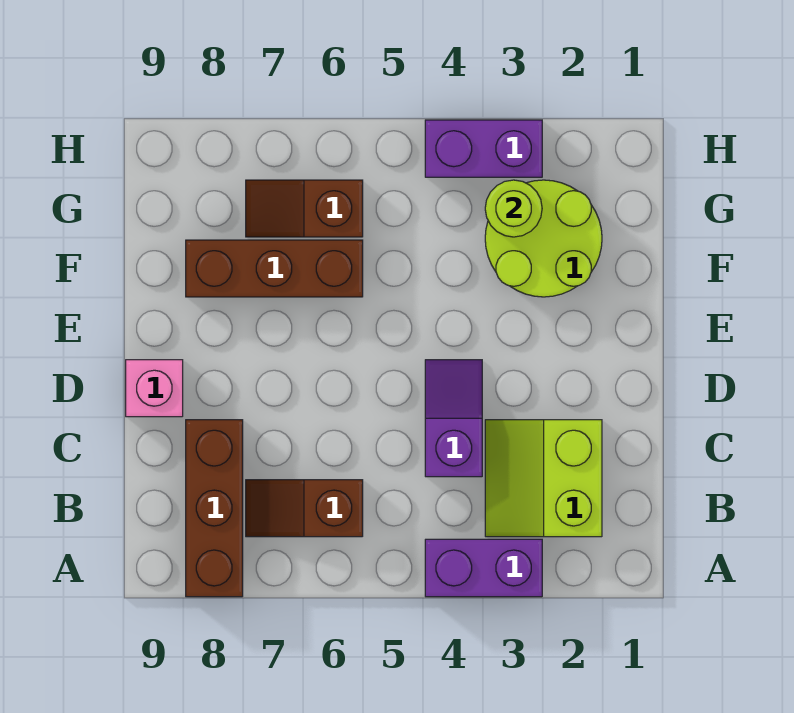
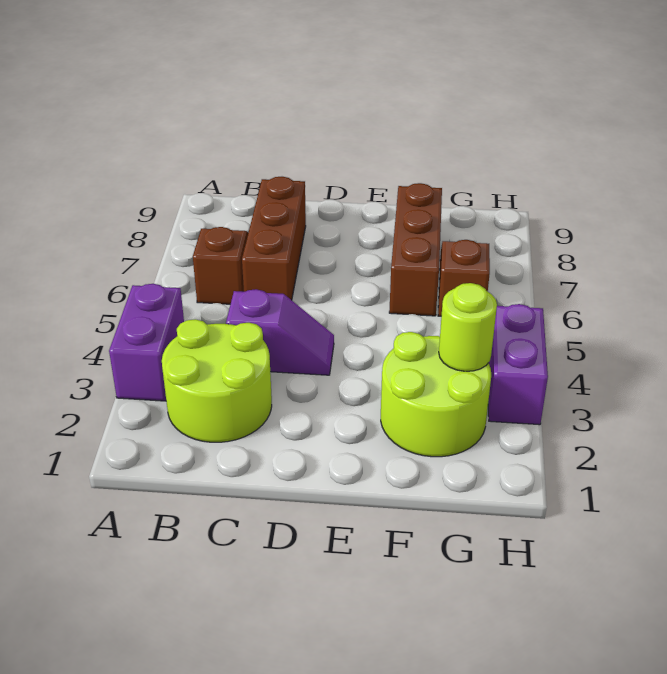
brown 1x3 brick [186,420,243,597] -> brown 1x3 brick turned to [242,177,306,300]
lime 2x2 slope [485,420,602,537] -> lime 2x2 round brick [162,319,272,442]
pink 1x1 brick [126,360,183,417] -> none

